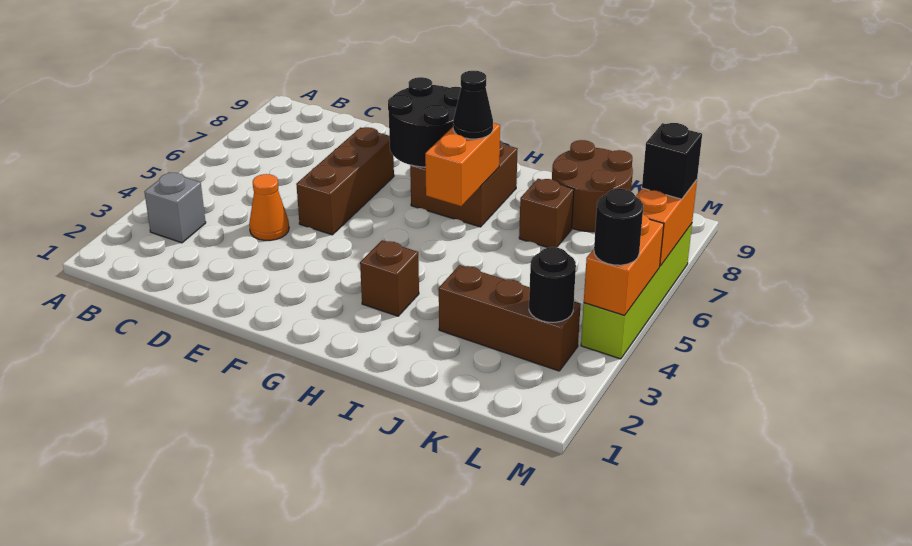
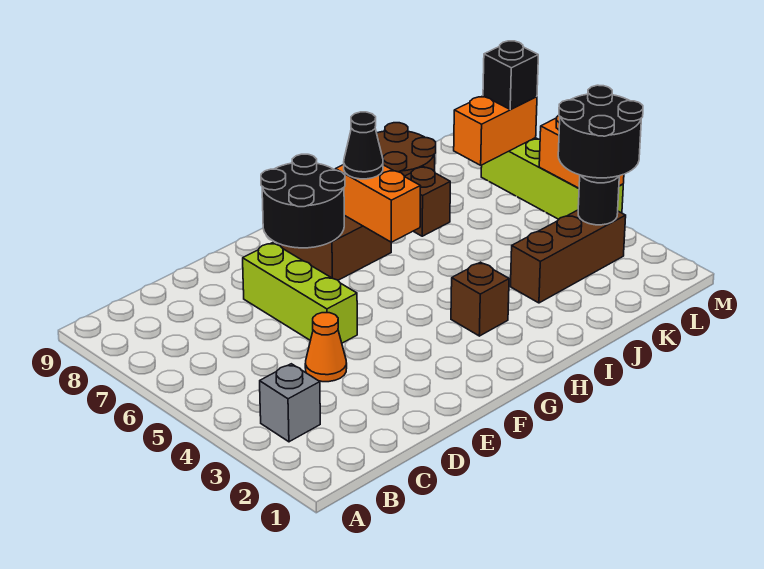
brown 1x3 brick [296,127,394,235] -> lime 1x3 brick [243,243,357,343]
black 1x1 round brick [594,189,643,265] -> black 2x2 round brick [558,85,643,178]
orange 1x2 brick [636,180,697,266] -> orange 1x2 brick turned to [454,96,537,165]

